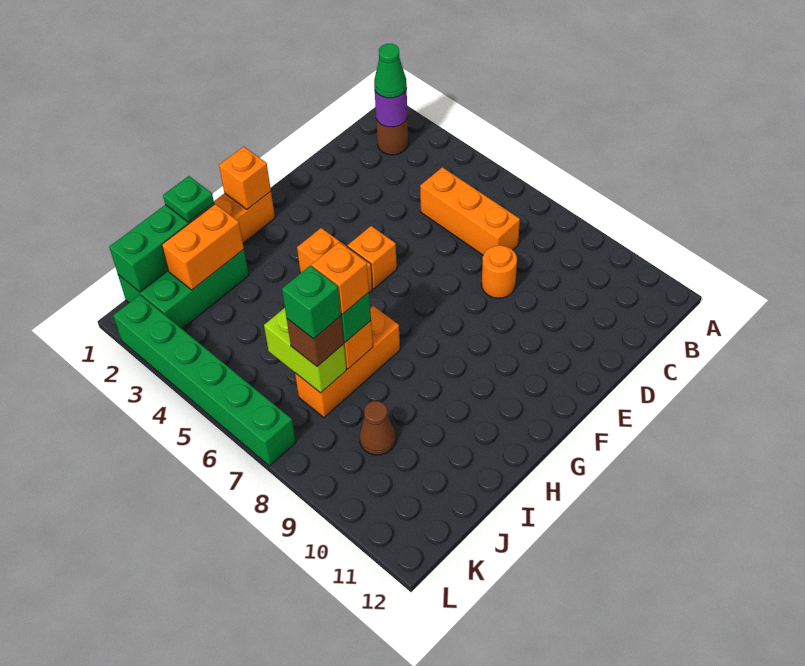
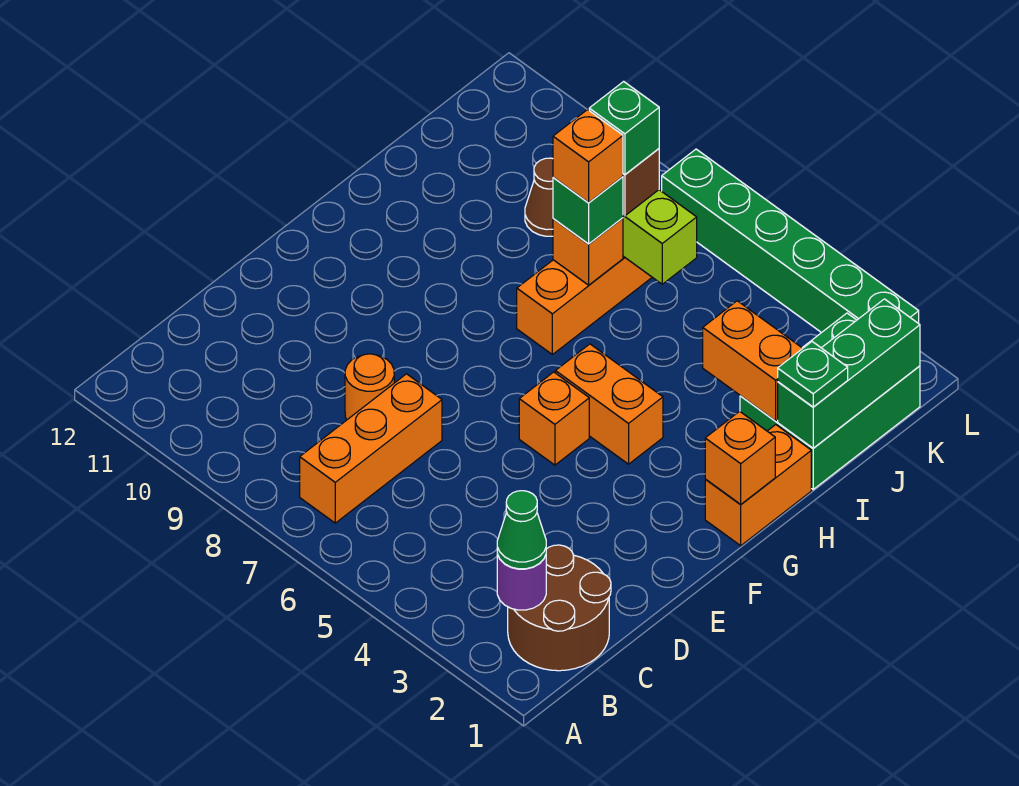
brown 1x1 round brick [376,119,408,155] -> brown 2x2 round brick [508,545,611,671]
orange 1x3 brick [420,167,520,255] -> orange 1x3 brick turned to [300,374,442,523]
orange 1x2 brick [162,204,244,290] -> orange 1x2 brick turned to [703,301,803,421]

